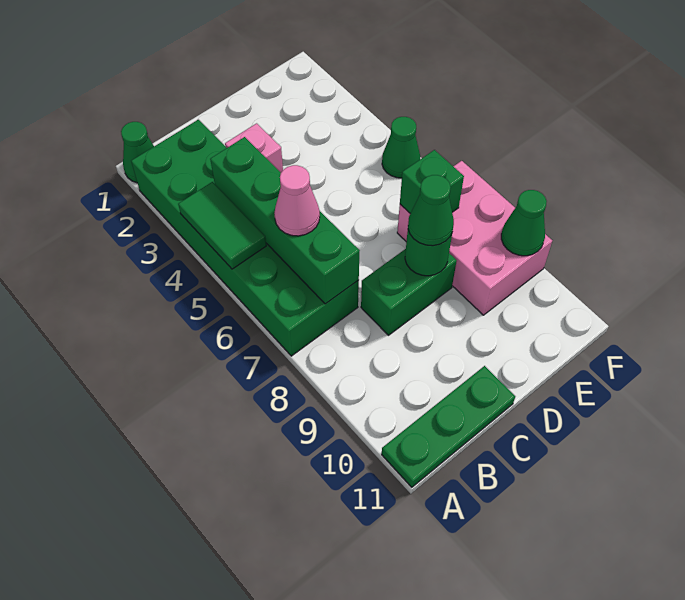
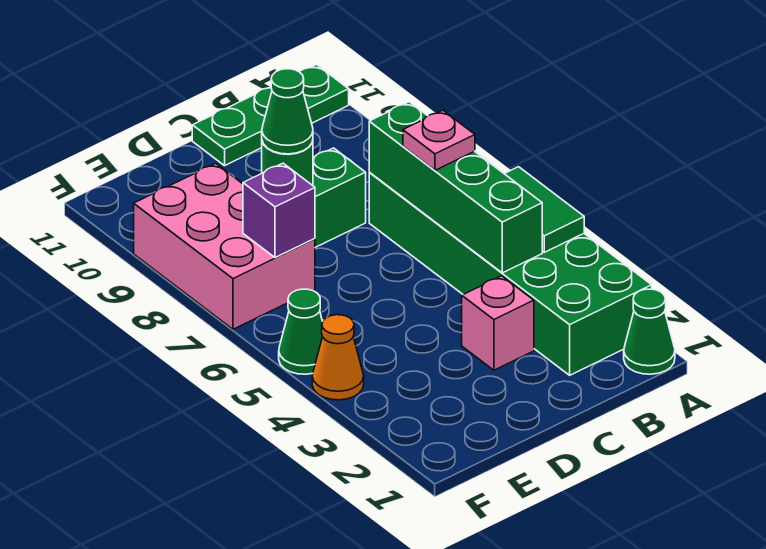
pink 1x1 cone [274,165,320,236] -> pink 1x1 plate [403,110,475,170]
green 1x1 brick [400,150,464,213] -> purple 1x1 brick [243,163,315,258]
none -> orange 1x1 cone [312,315,364,400]
green 1x1 cone [501,190,547,256] -> none

